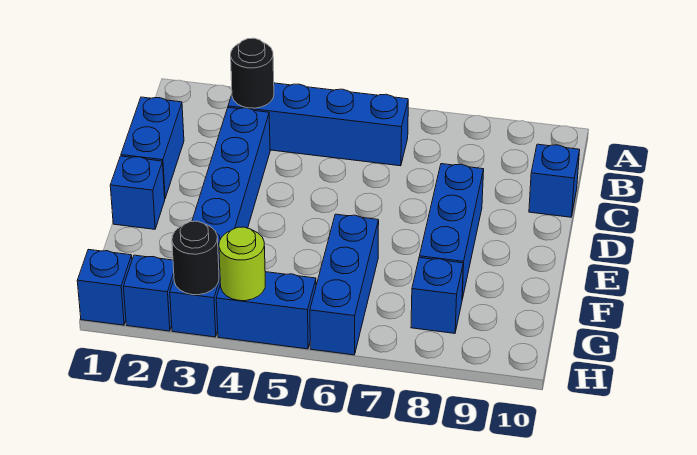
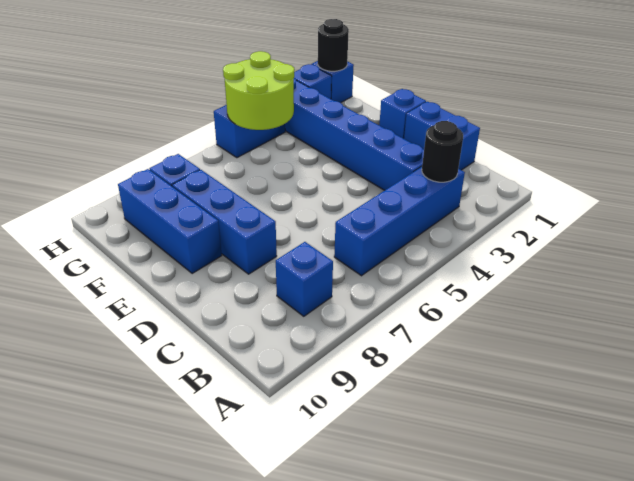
blue 1x1 brick [529,144,580,217] -> blue 1x1 brick moved to [276,242,333,316]
blue 1x3 brick [310,214,379,355] -> blue 1x3 brick moved to [118,169,222,274]
black 1x1 round brick [172,221,219,295] -> black 1x1 round brick moved to [318,19,349,71]
lime 1x1 round brick [219,227,265,301] -> lime 2x2 round brick [223,51,294,130]

